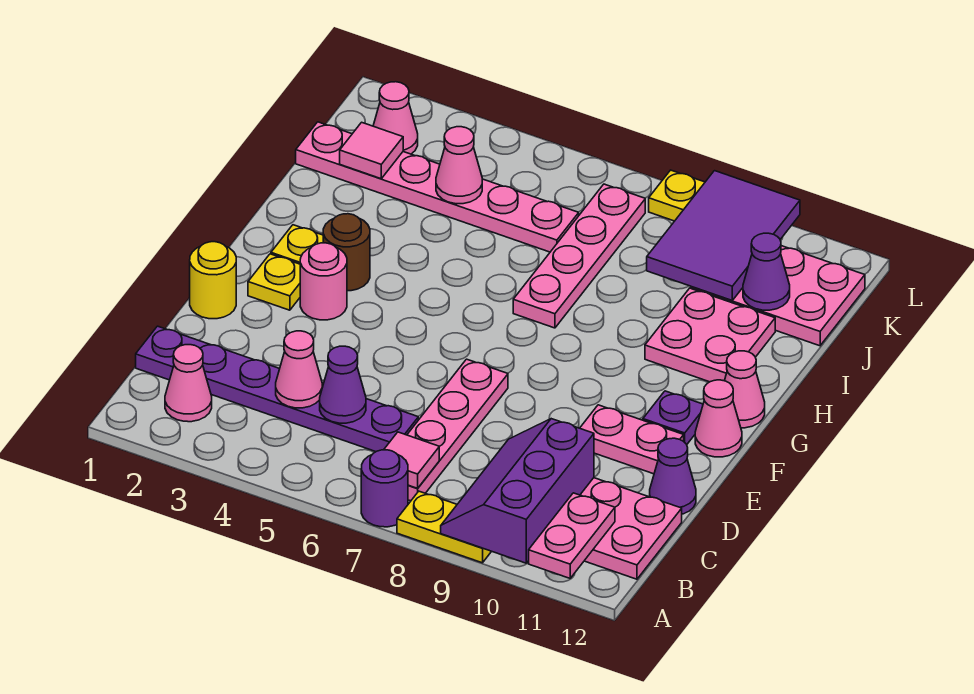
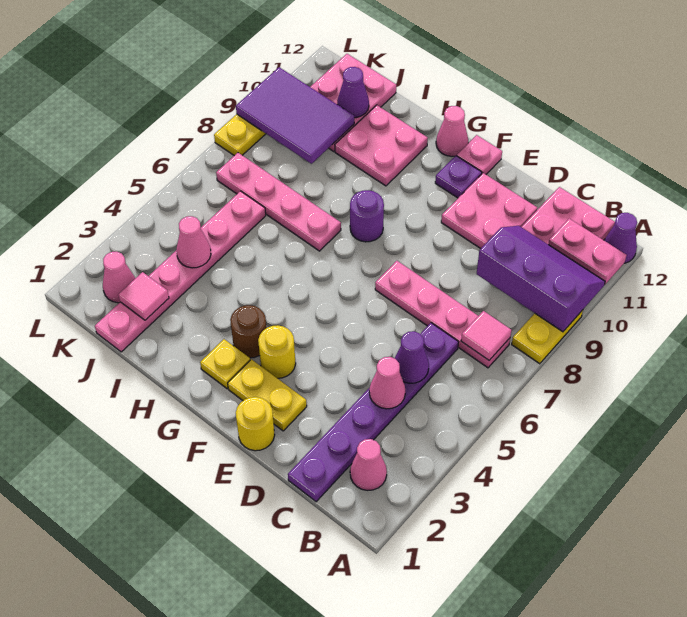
purple 1x1 round brick [361,450,408,527] -> purple 1x1 round brick moved to [350,190,384,242]
purple 2x3 slope [441,419,594,563] -> purple 2x3 slope turned to [477,226,605,332]
purple 1x1 cone [650,438,696,514] -> purple 1x1 cone moved to [604,213,637,263]
pink 1x2 plate [580,405,684,474] -> pink 2x2 plate [441,173,537,249]
yellow 1x1 plate [248,254,300,310] -> yellow 1x2 plate [228,359,307,431]
pink 1x1 round brick [300,243,347,320] -> yellow 1x1 round brick [258,325,296,378]
pink 1x1 cone [695,380,742,457] -> pink 1x1 plate [457,135,502,174]

